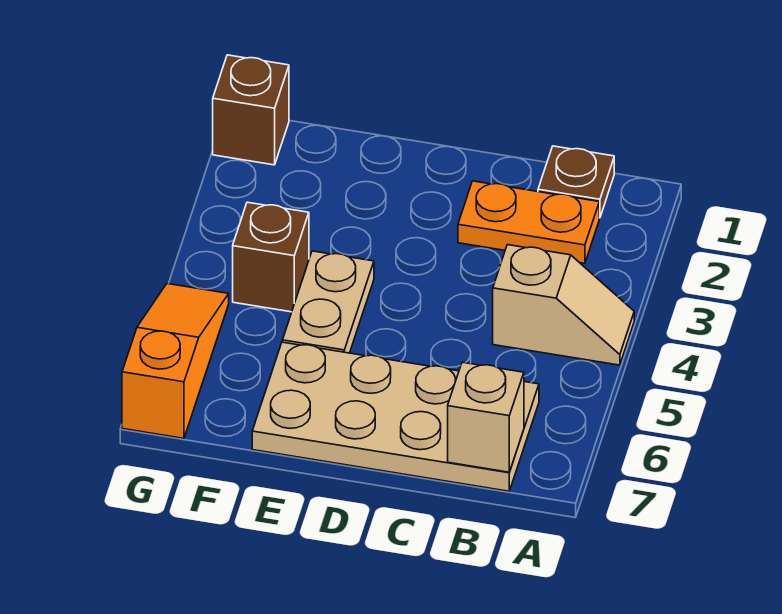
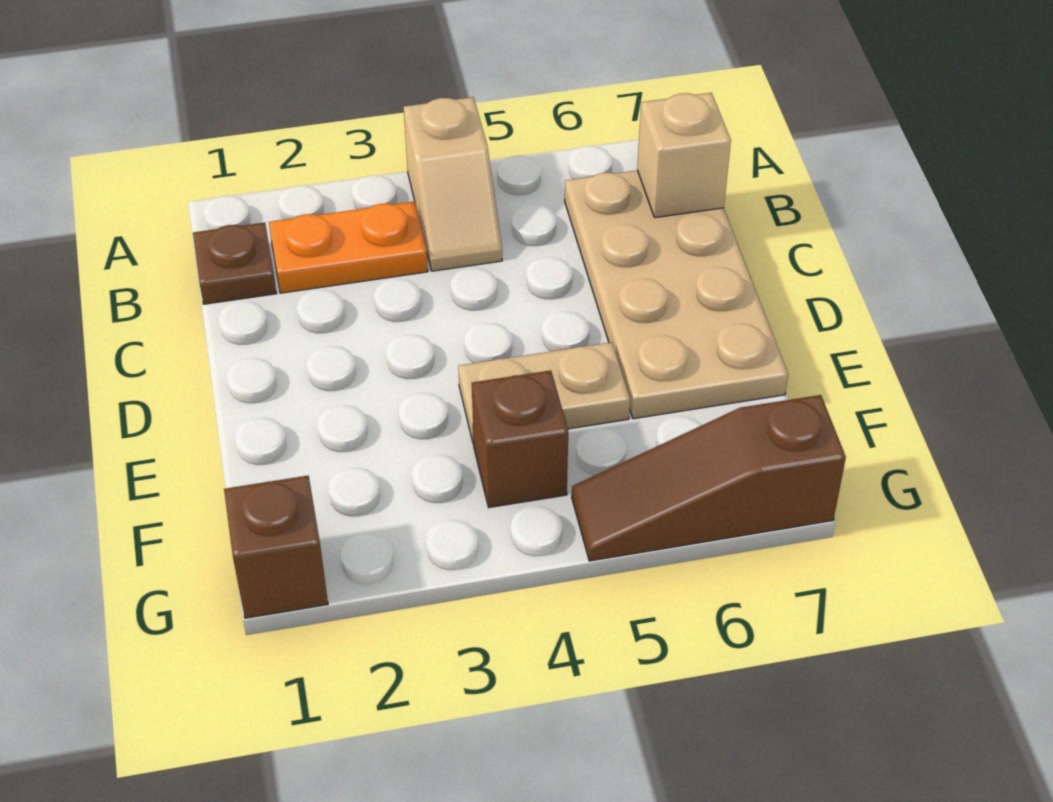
tan 1x2 slope [493,245,634,365] -> tan 1x2 slope turned to [404,97,502,271]
orange 1x2 plate [458,181,599,263] -> orange 1x2 plate turned to [269,201,428,293]
orange 1x3 slope [122,284,229,438] -> brown 1x3 slope [572,395,846,561]

